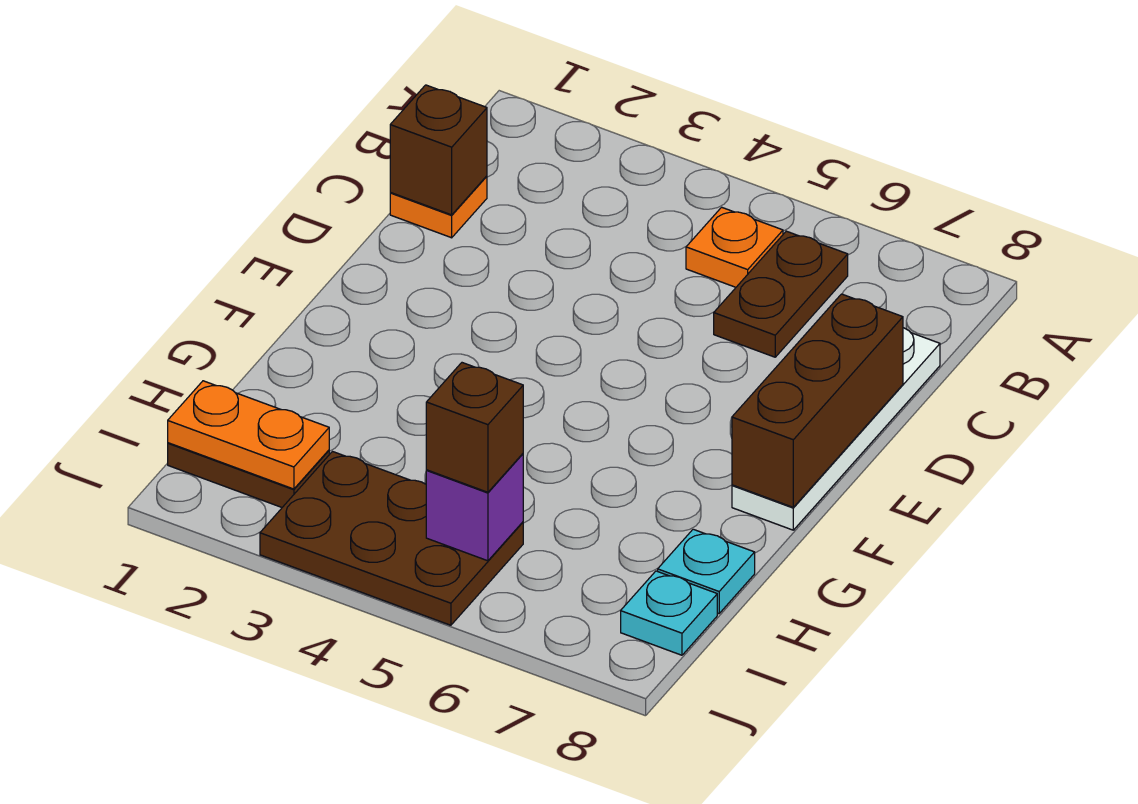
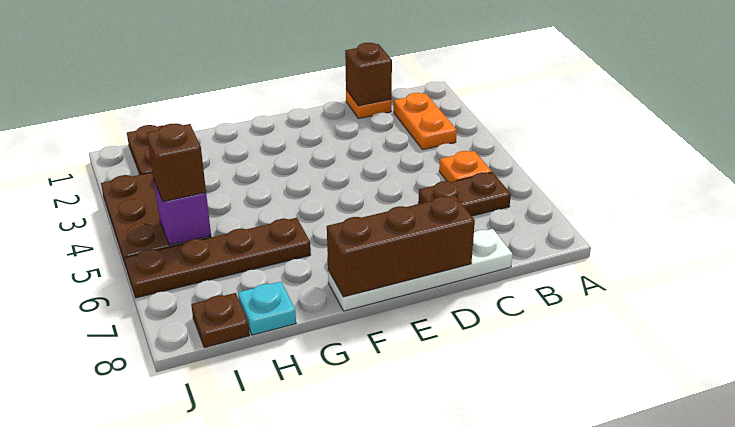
none -> brown 1x4 plate [125,218,311,298]
orange 1x2 plate [168,381,329,489] -> orange 1x2 plate moved to [394,93,457,150]
cyan 1x1 plate [621,571,717,655] -> brown 1x1 plate [191,293,250,348]

